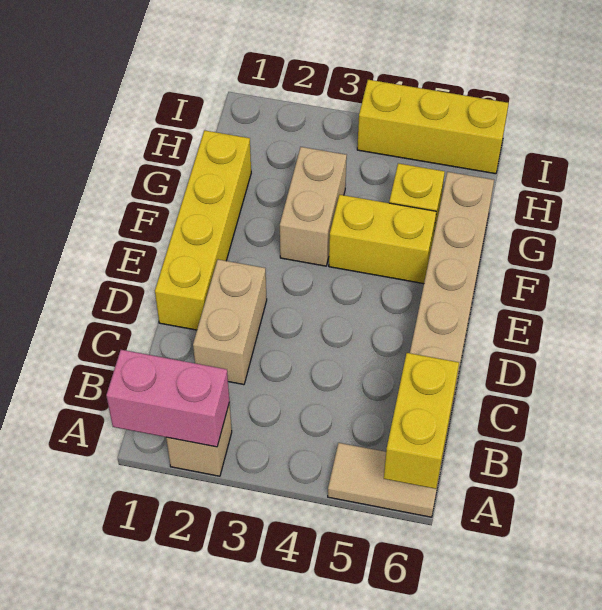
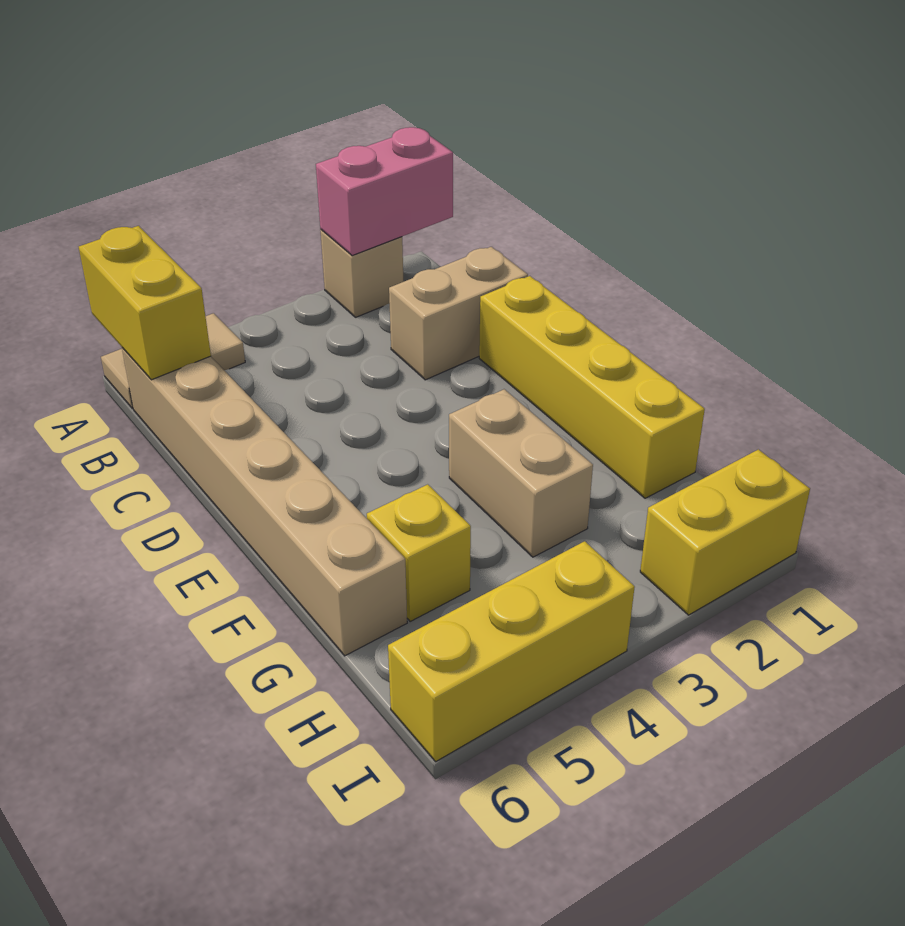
tan 1x2 brick [193,259,267,385] -> tan 1x2 brick turned to [389,247,528,380]
yellow 1x2 brick [329,195,436,284] -> yellow 1x2 brick moved to [640,449,810,615]

